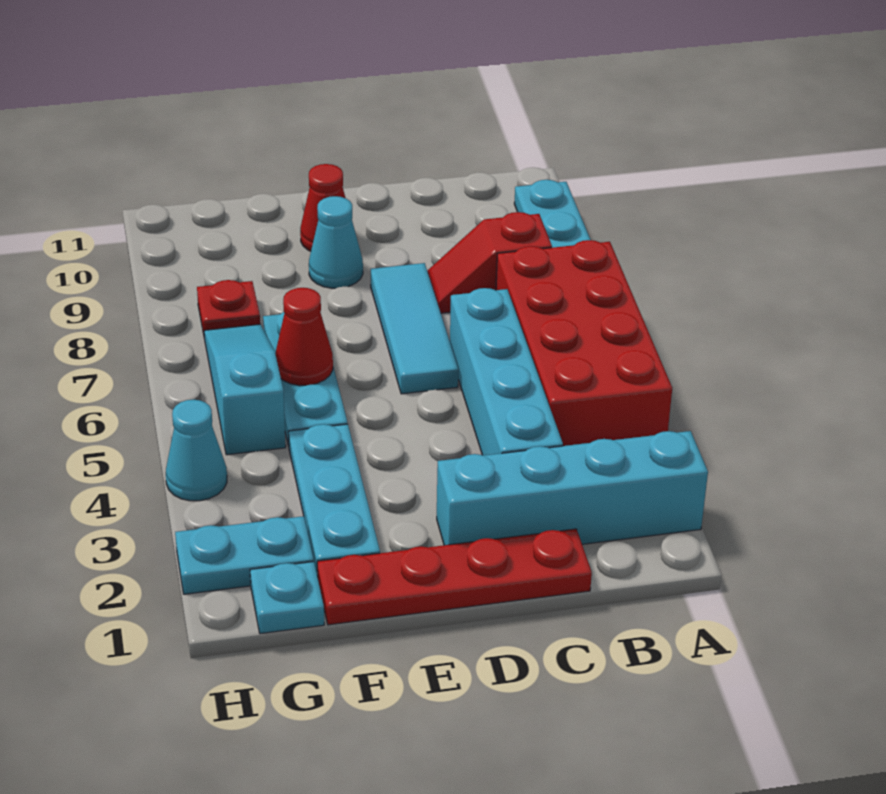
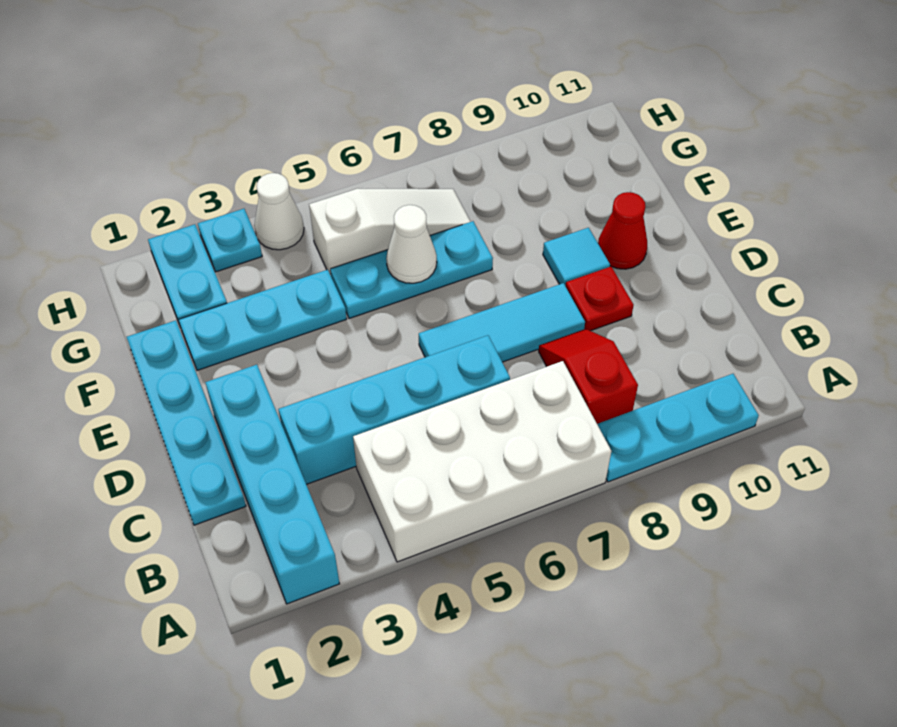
red 2x4 brick [496,240,672,446] -> white 2x4 brick [353,361,612,562]
red 1x4 plate [317,529,592,625] -> cyan 1x4 plate [127,320,246,525]
cyan 1x1 cone [309,196,363,288] -> cyan 1x1 tile [543,228,610,286]
red 1x1 cone [275,288,333,386] -> white 1x1 cone [386,205,437,283]
cyan 1x1 plate [250,562,324,634] -> cyan 1x1 plate moved to [198,209,262,272]
cyan 1x3 slope [204,324,286,455] -> white 1x3 slope [309,189,471,275]
red 1x1 plate [197,280,260,339] -> red 1x1 plate moved to [566,267,634,331]
cyan 1x1 cone [166,400,227,501] -> white 1x1 cone [254,173,304,250]

